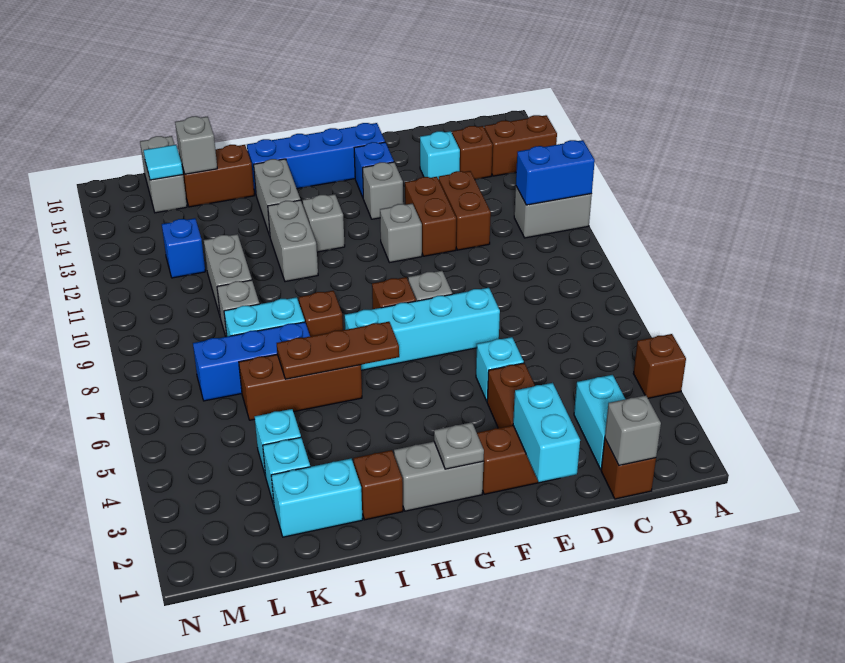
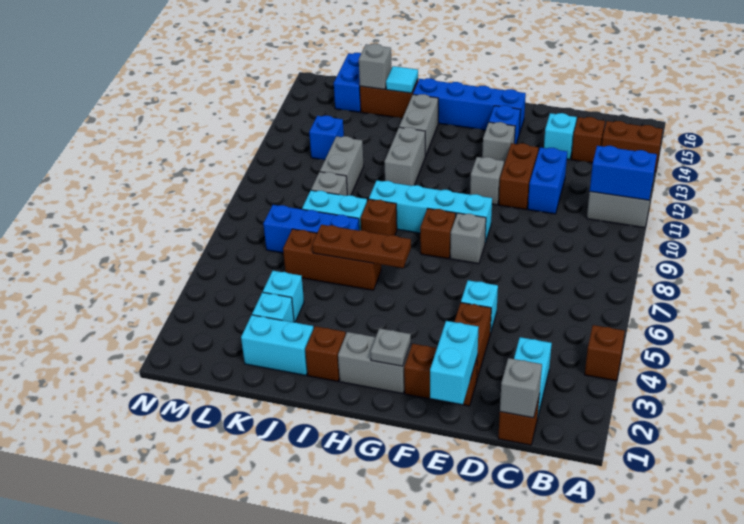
brown 1x2 brick [439,171,491,250] -> blue 1x2 brick [528,147,567,214]
cyan 1x4 brick [345,288,500,370] -> cyan 1x4 brick moved to [369,181,492,243]
grey 1x1 brick [303,194,345,252] -> none
grey 1x2 brick [140,136,187,213] -> blue 1x2 brick [334,53,361,112]
cyan 1x1 tile [144,145,183,180] -> cyan 1x1 tile moved to [386,66,418,93]

